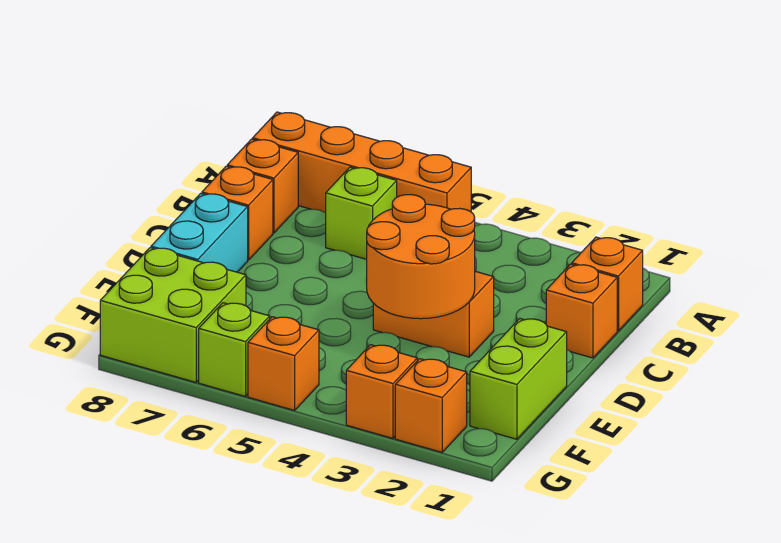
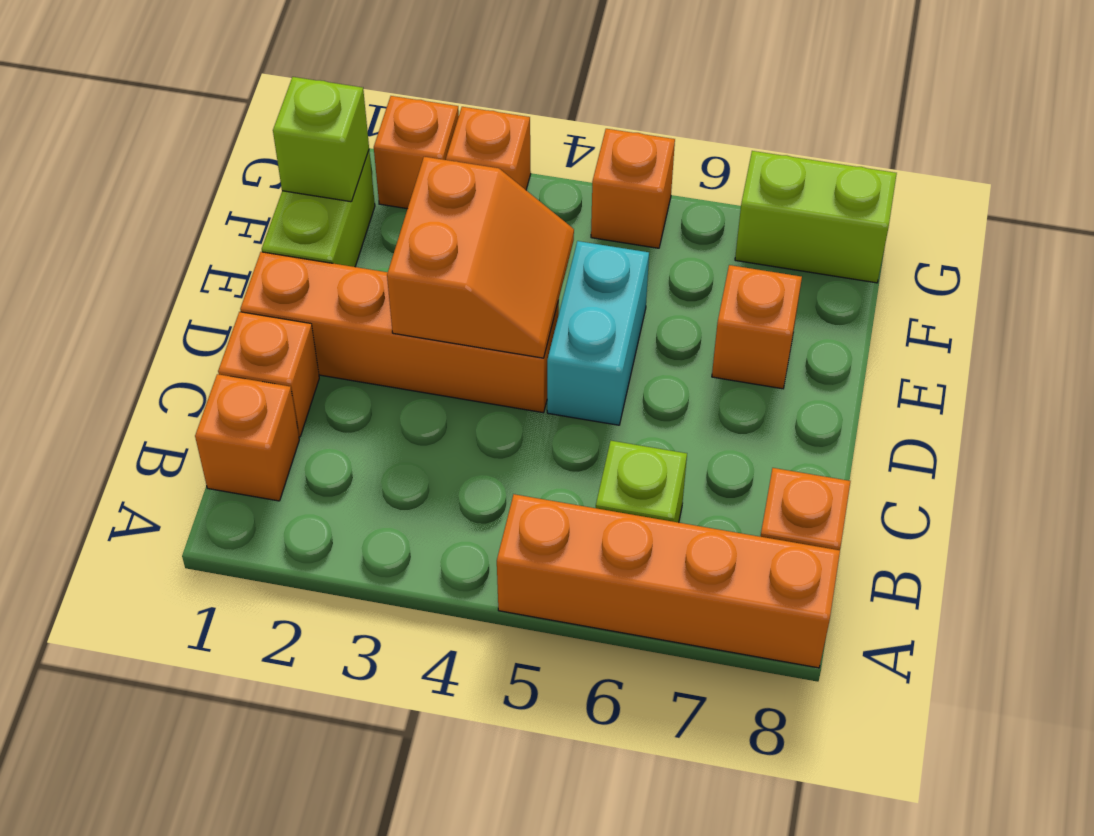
orange 1x1 brick [202,166,273,260] -> orange 1x1 brick moved to [712,265,802,389]
orange 1x2 brick [373,271,494,357] -> orange 1x4 brick [240,252,559,413]
orange 2x2 round brick [367,194,475,319] -> orange 2x2 slope [387,157,574,358]
cyan 1x2 brick [151,193,248,272] -> cyan 1x2 brick moved to [547,241,649,425]
lime 2x2 brick [100,248,246,382] -> lime 1x2 brick [735,151,897,283]
lime 1x1 brick [199,303,270,396] -> lime 1x1 brick moved to [273,77,369,202]

